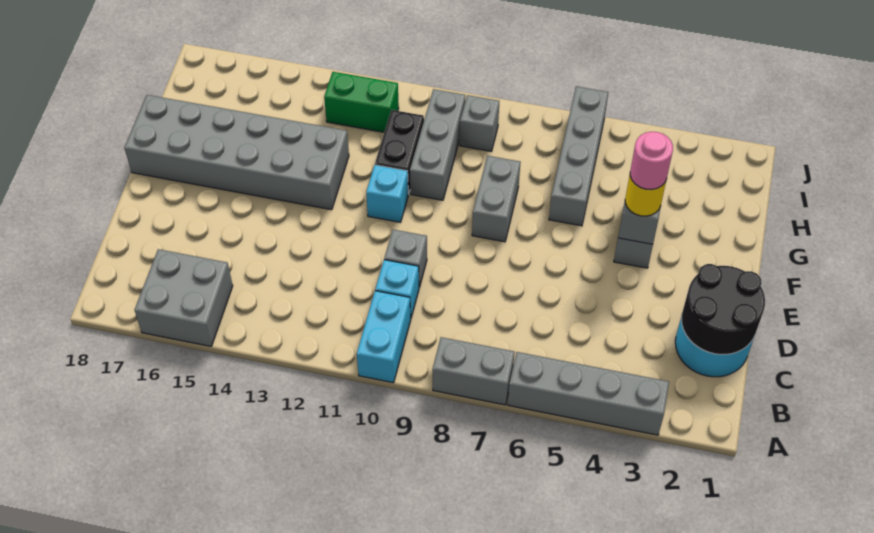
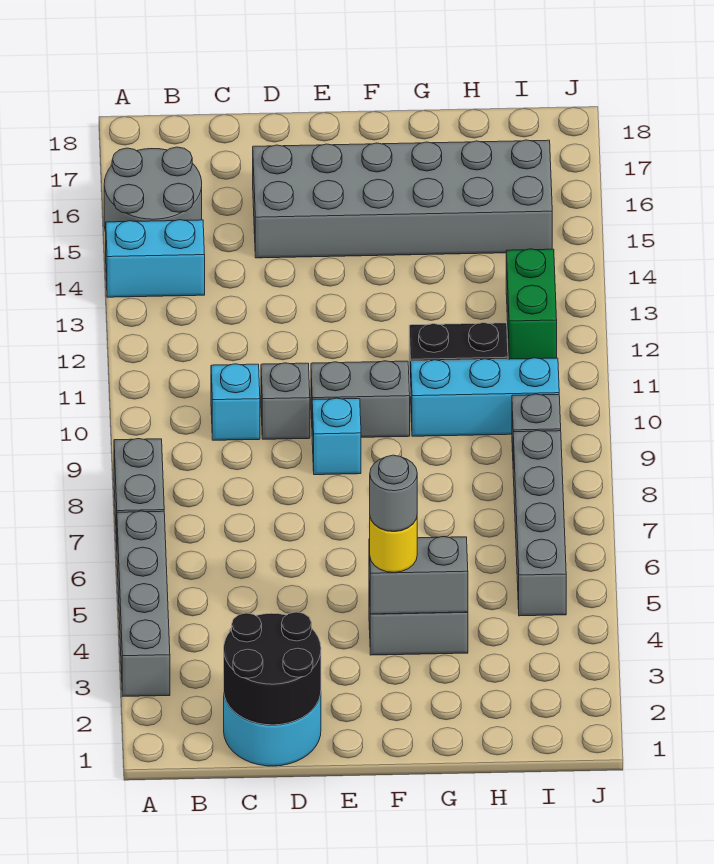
cyan 1x2 brick [357,291,411,383] -> cyan 1x2 brick moved to [106,220,205,297]
grey 2x2 brick [135,249,233,346] -> grey 2x2 round brick [104,147,202,232]
pink 1x1 round brick [630,132,673,190] -> grey 1x1 round brick [370,455,417,531]
grey 1x2 brick [472,156,521,242] -> grey 1x2 brick moved to [311,361,410,437]
cyan 1x1 brick [366,165,408,222] -> cyan 1x1 brick moved to [312,398,361,475]
grey 2x6 brick [125,95,349,210] -> grey 2x6 brick turned to [253,140,552,258]
grey 1x4 brick [549,86,608,226] -> grey 1x4 brick turned to [513,430,566,616]
grey 1x3 brick [410,89,465,200] -> cyan 1x3 brick [411,358,559,436]

